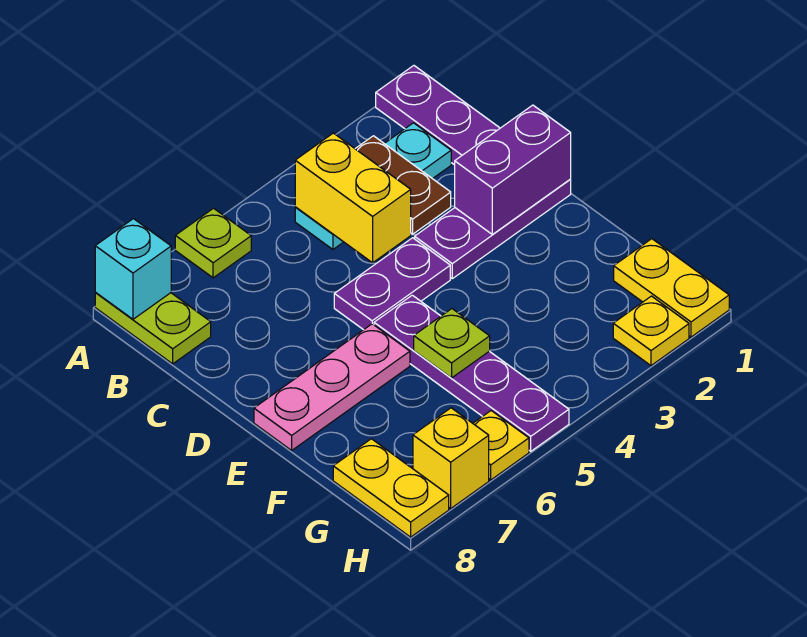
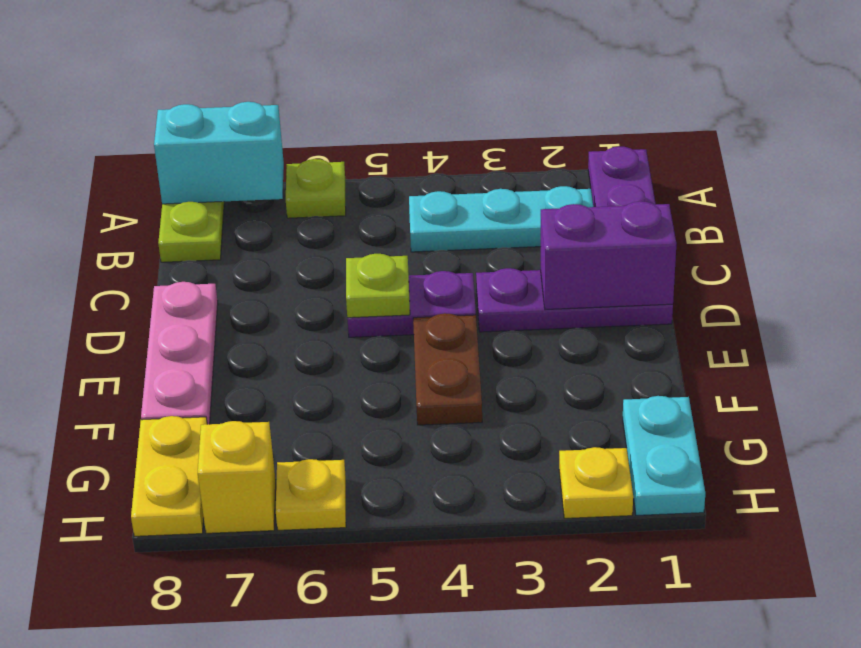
cyan 1x1 brick [95,219,171,319] -> cyan 1x2 brick [154,102,284,204]
brown 1x2 plate [355,136,451,234] -> brown 1x2 plate moved to [413,313,482,425]
yellow 1x2 brick [295,133,411,263] -> none
purple 1x4 plate [374,295,569,451] -> none
pink 1x3 plate [254,324,410,450] -> pink 1x3 plate turned to [141,282,218,424]
lime 1x1 plate [414,309,490,378] -> lime 1x1 plate moved to [346,254,410,318]
yellow 1x2 plate [614,239,729,337] -> cyan 1x2 plate [623,396,705,515]

